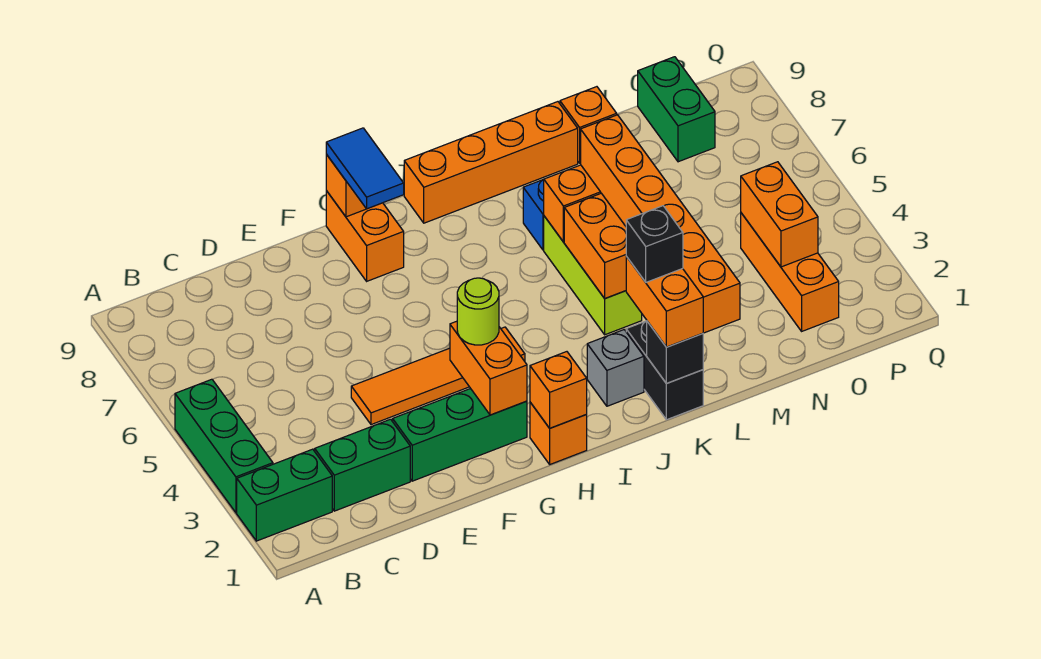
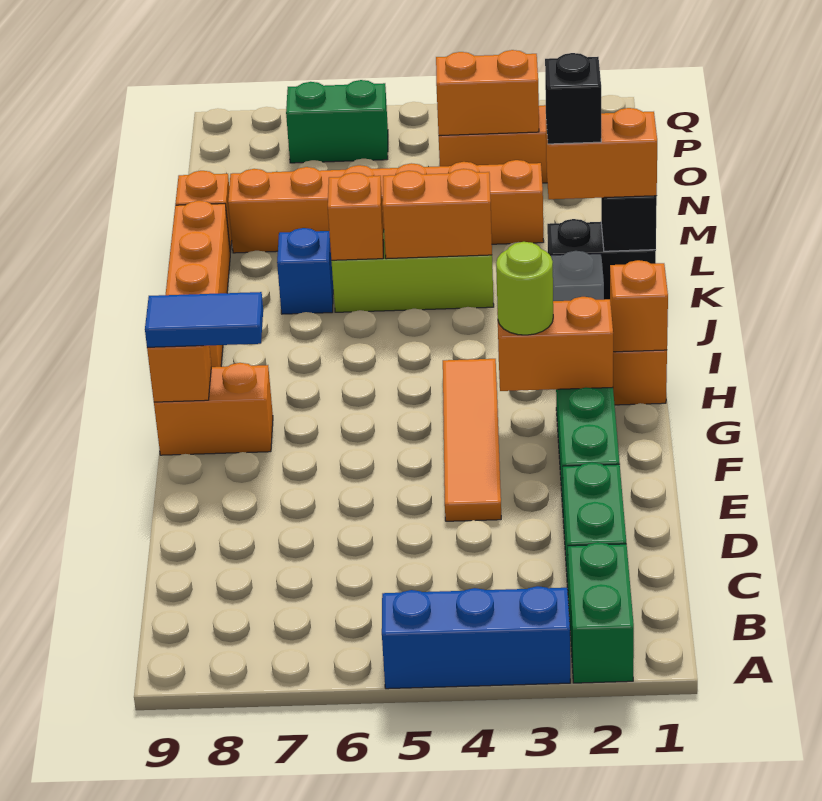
green 1x3 brick [175,379,273,513] -> blue 1x3 brick [382,586,570,689]
green 1x2 brick [638,57,715,162] -> green 1x2 brick moved to [286,80,388,163]

